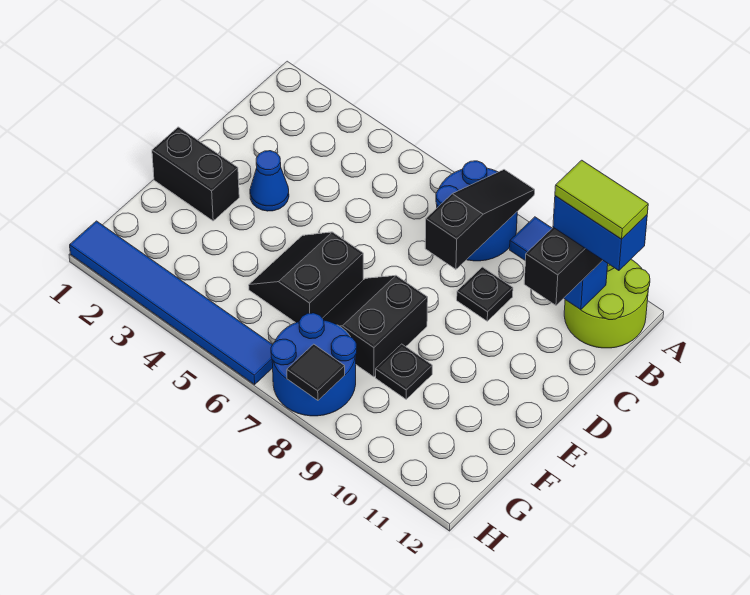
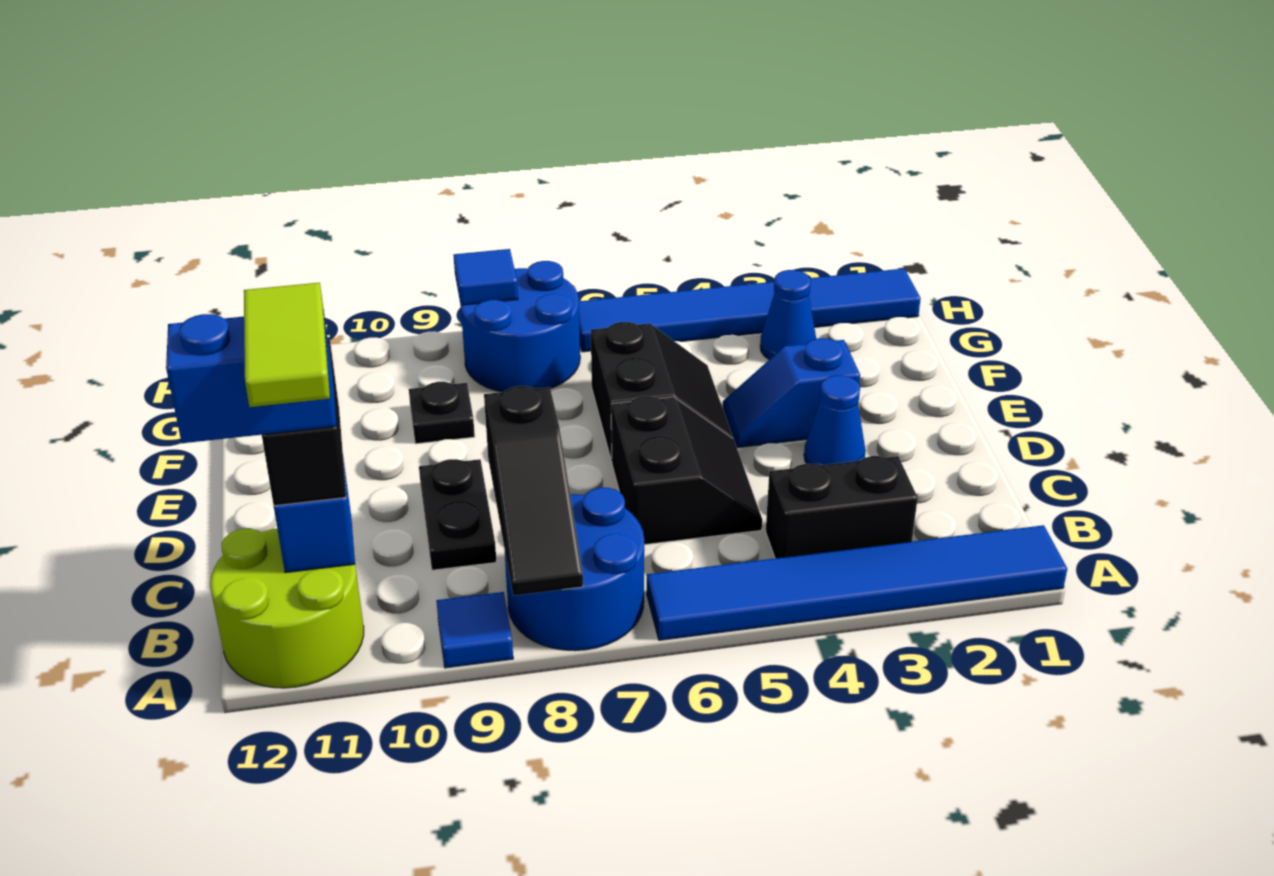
none -> blue 1x6 tile [647,525,1067,640]
lime 1x2 tile [555,160,648,239] -> lime 1x2 tile turned to [244,283,330,407]
black 1x1 plate [457,267,513,321] -> black 1x2 plate [419,459,496,570]
black 1x2 brick [152,127,239,221] -> black 1x2 brick moved to [766,456,918,558]
none -> blue 1x2 slope [723,338,860,447]
black 2x2 slope [323,275,428,377] -> black 2x2 slope moved to [611,396,762,545]
none -> blue 1x1 cone [760,270,816,360]
black 1x1 tile [287,344,345,400] -> blue 1x1 tile [454,249,518,305]

